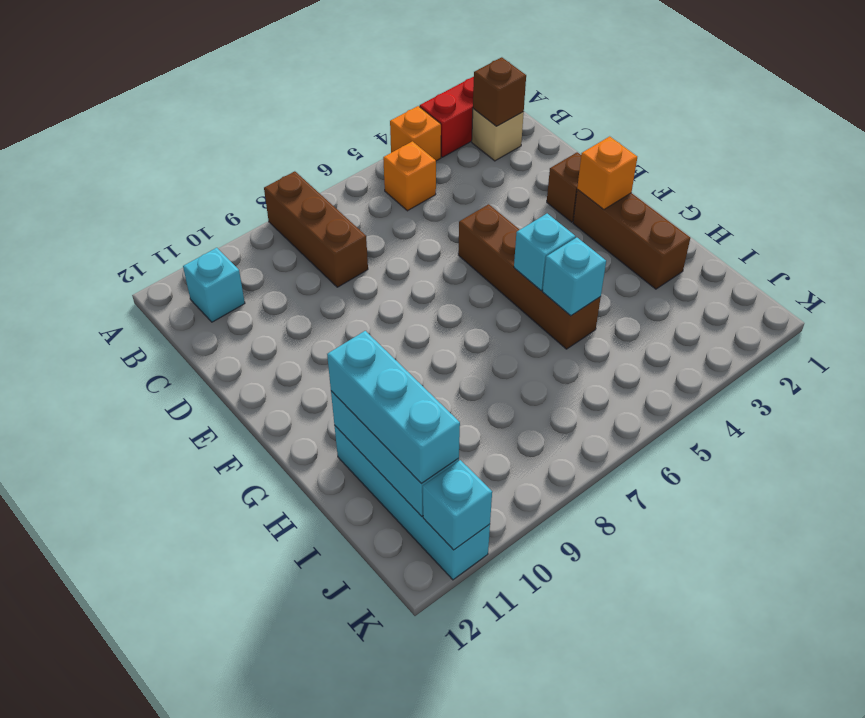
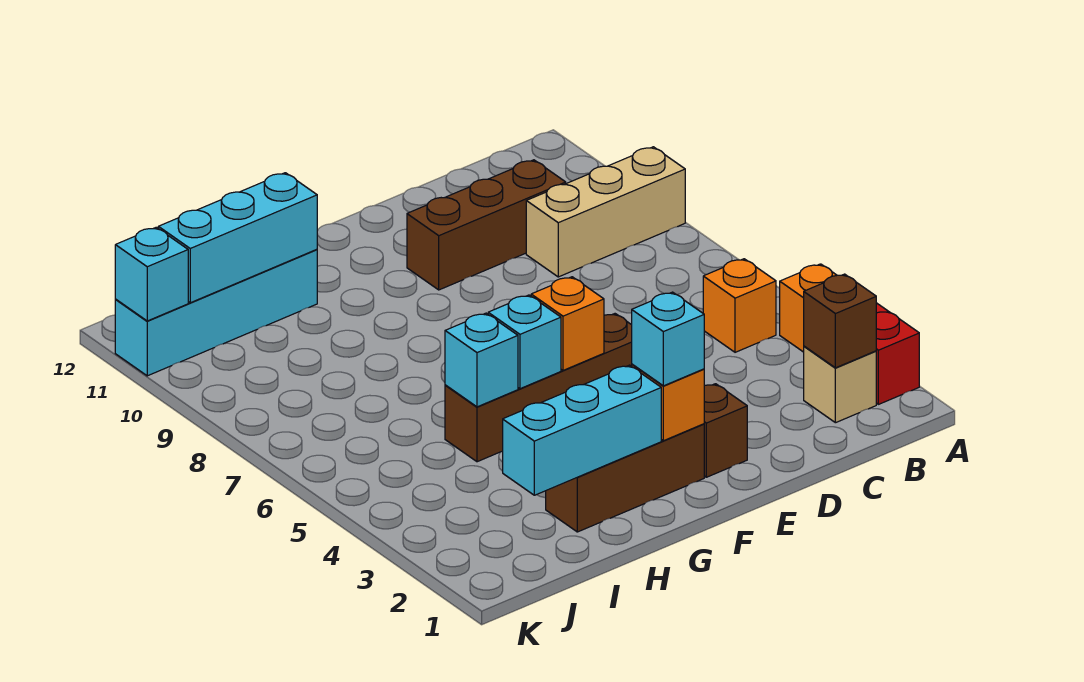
brown 1x3 brick [264,171,368,287] -> brown 1x3 brick moved to [407,160,566,290]
none -> tan 1x3 brick [526,147,685,277]
cyan 1x1 brick [183,248,245,322] -> cyan 1x1 brick moved to [632,292,704,386]
none -> orange 1x1 brick [531,277,604,370]
cyan 1x3 brick [327,331,460,484] -> cyan 1x3 brick moved to [503,365,661,495]

